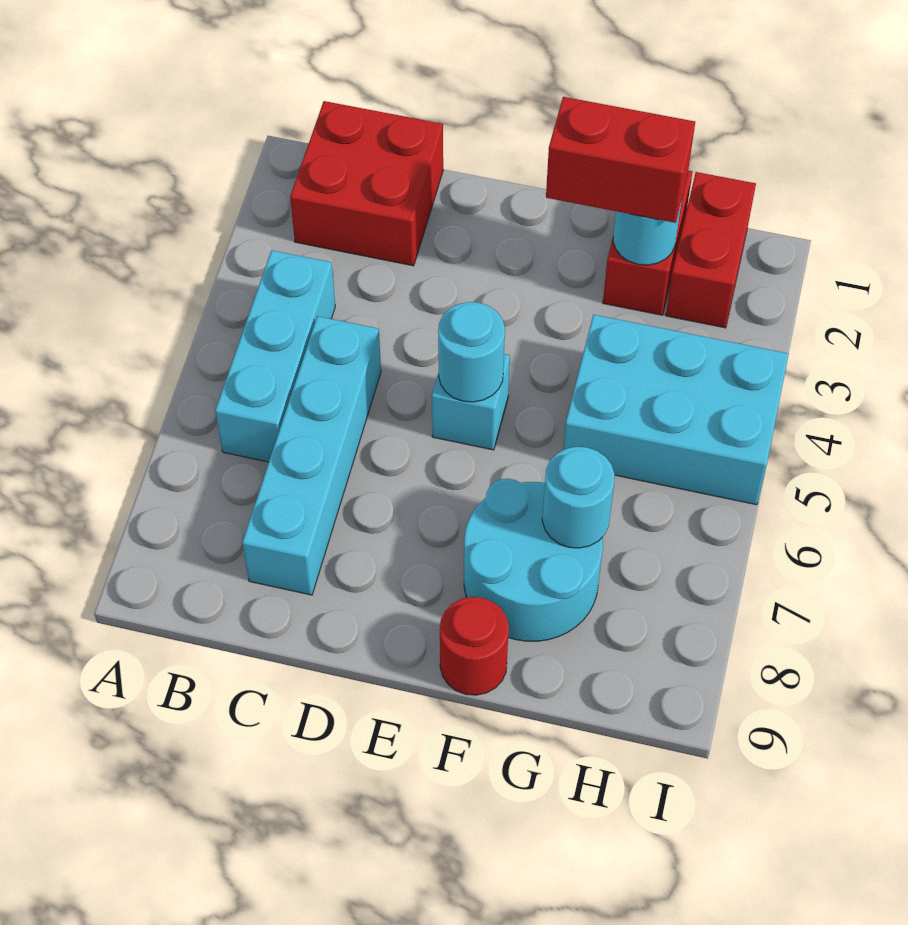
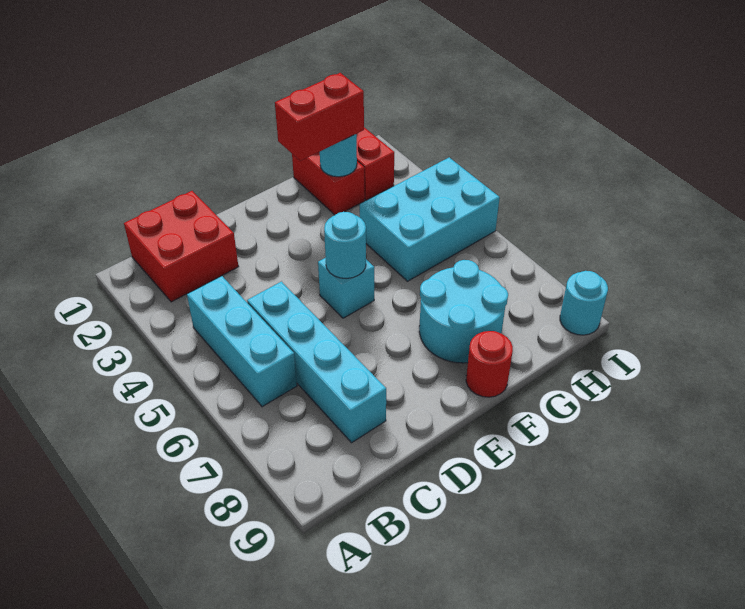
cyan 1x1 round brick [542,447,615,548] -> cyan 1x1 round brick moved to [560,271,608,335]

